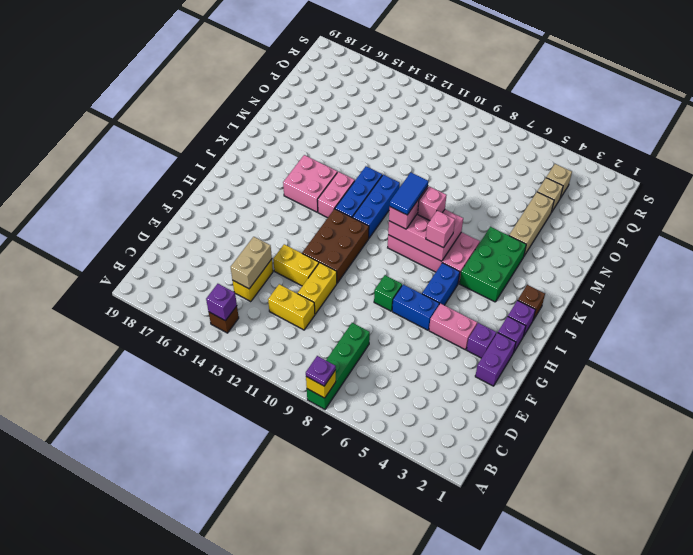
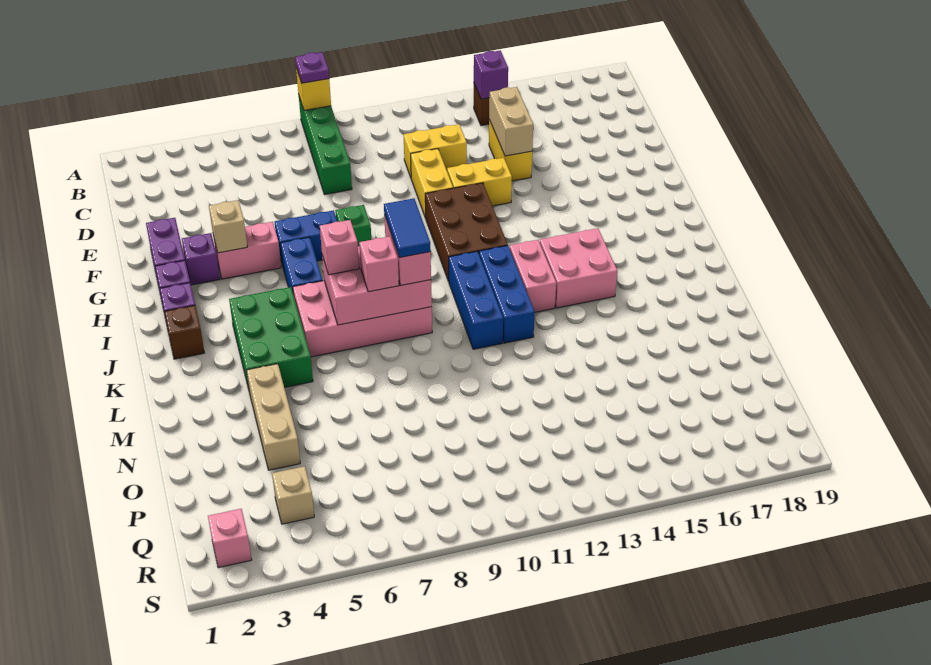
tan 1x1 brick [537,178,563,211] -> tan 1x1 brick moved to [209,200,247,253]
none -> pink 1x1 brick [208,509,252,568]

